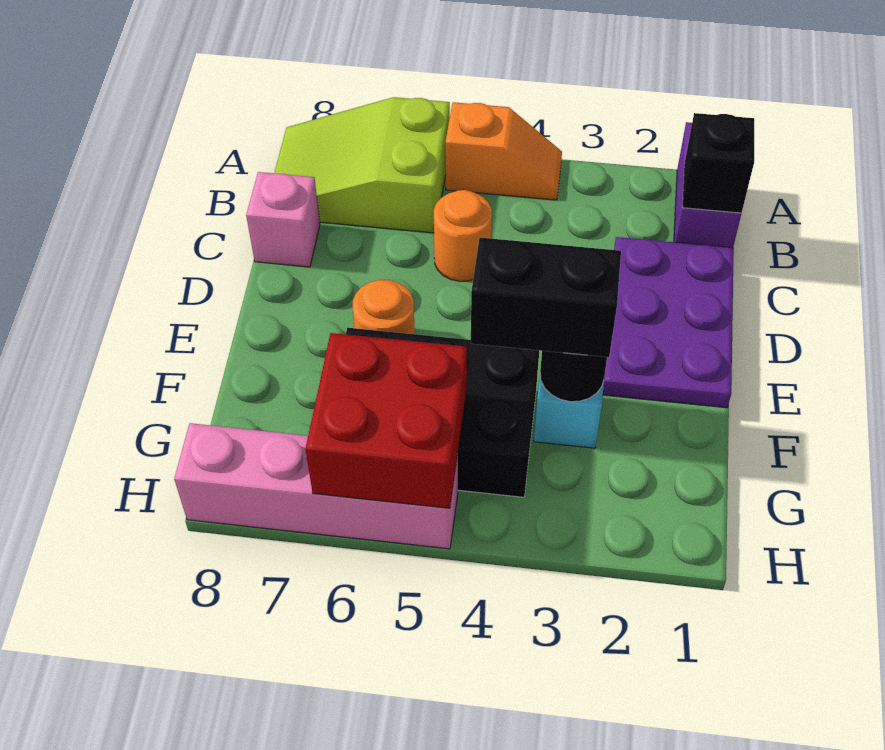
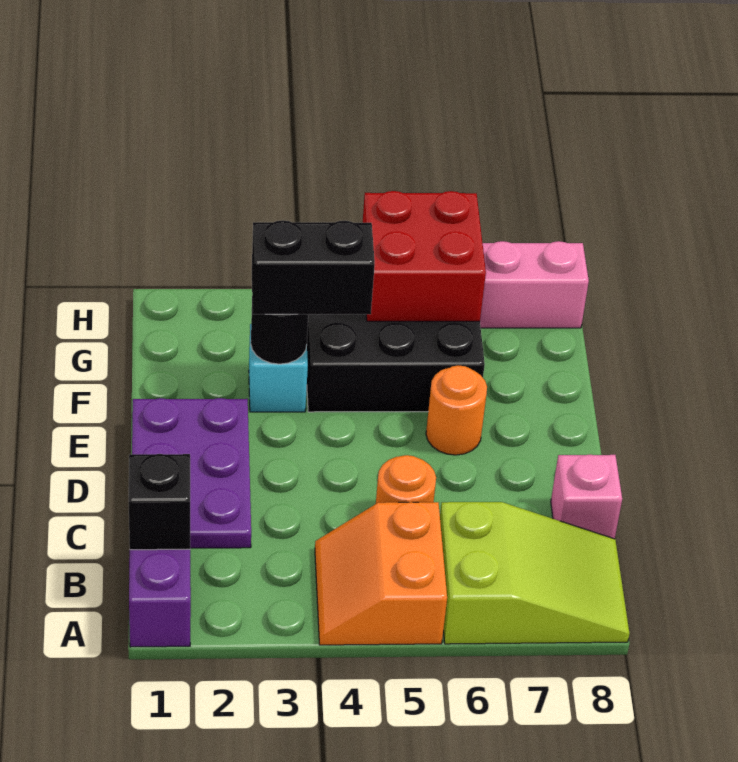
orange 1x2 slope [445,102,562,200] -> orange 2x2 slope [315,502,447,645]

